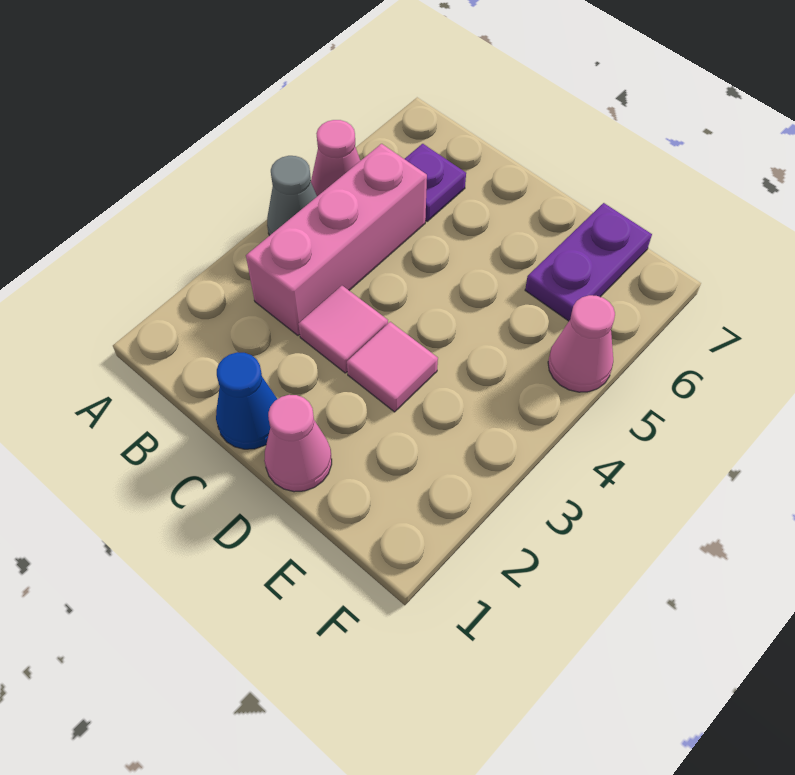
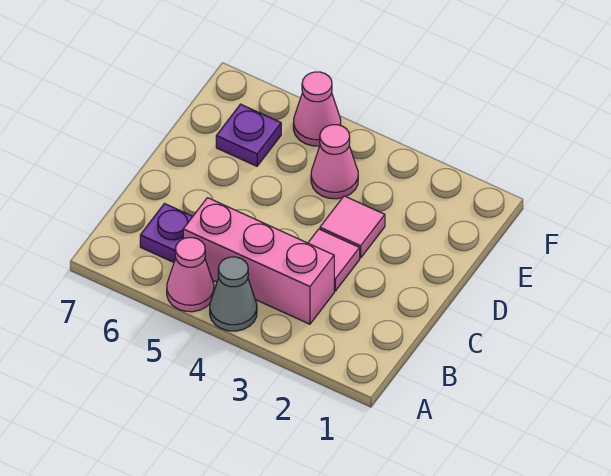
blue 1x1 cone [216,352,277,449] -> none
pink 1x1 cone [264,395,332,492] -> pink 1x1 cone moved to [311,125,358,199]
purple 1x2 plate [525,203,652,321] -> purple 1x1 plate [216,104,281,166]

